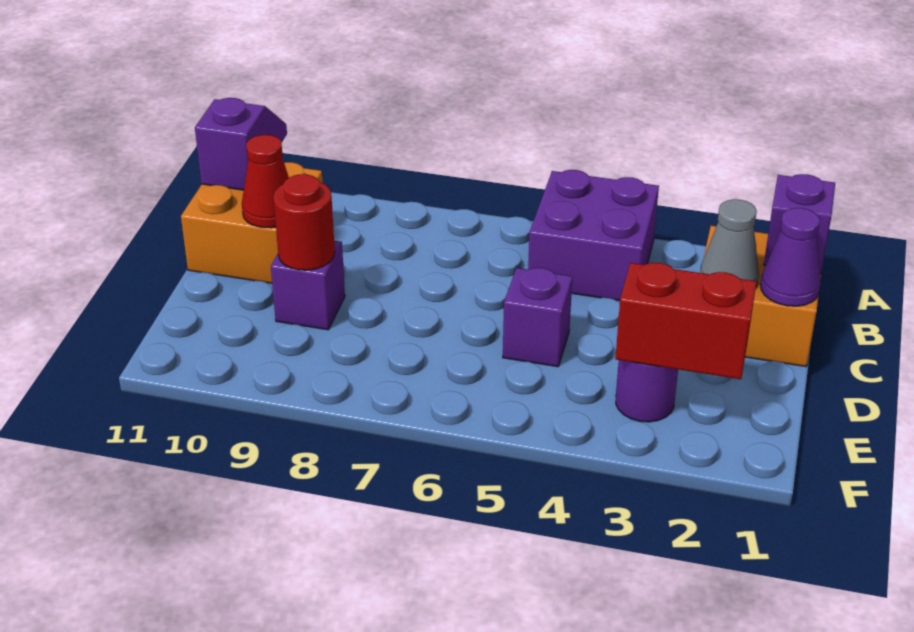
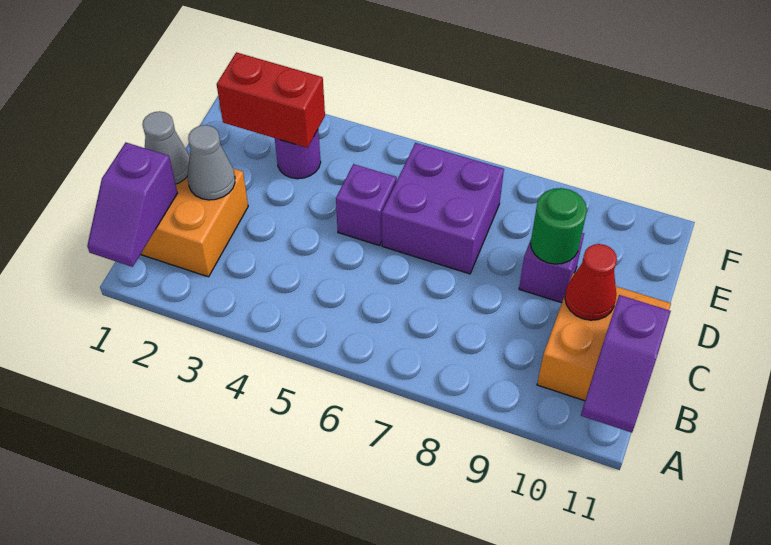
purple 2x2 brick [528,170,659,301] -> purple 2x2 brick moved to [382,143,504,274]
purple 1x1 cone [760,208,821,306] -> grey 1x1 cone [142,111,190,184]
red 1x1 round brick [273,174,335,270] -> green 1x1 round brick [531,188,587,264]

